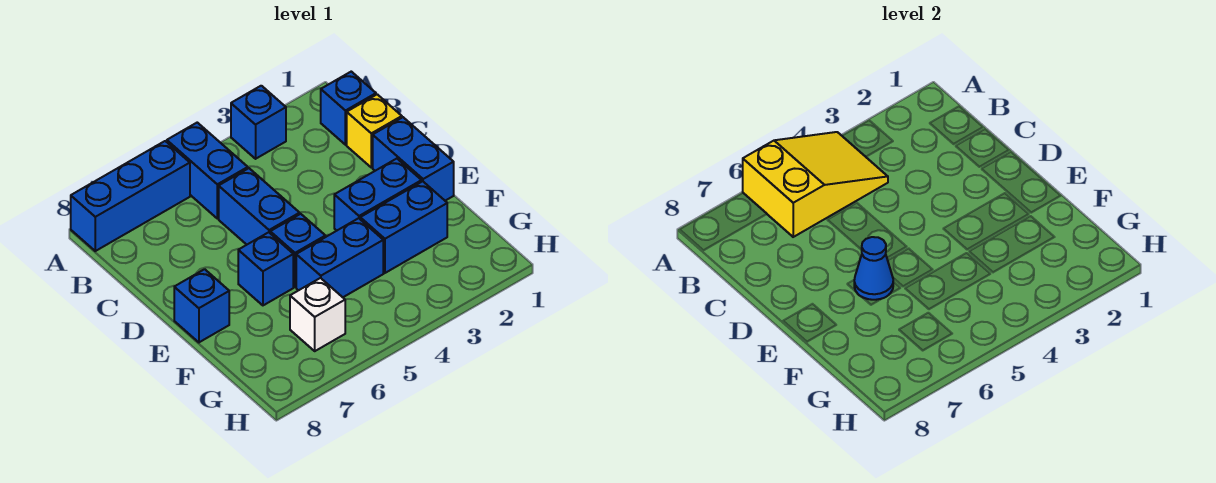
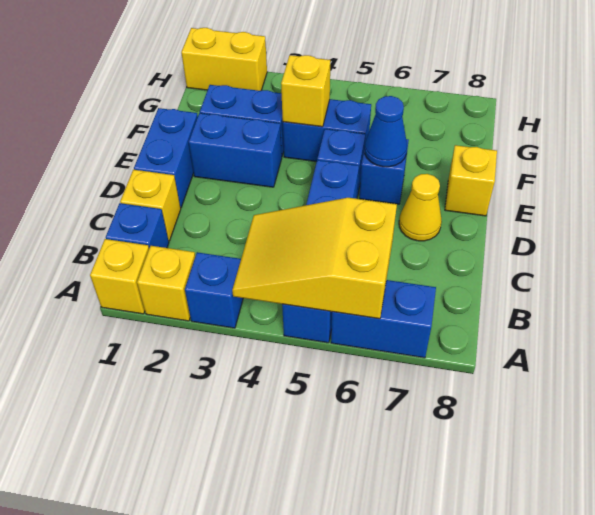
none -> yellow 1x1 brick [90,239,149,314]
none -> yellow 1x1 brick [137,246,195,321]
blue 1x3 brick [71,141,190,251] -> blue 1x2 brick [331,280,436,358]
none -> yellow 1x1 cone [399,174,442,241]
blue 1x1 brick [174,269,229,342] -> yellow 1x1 brick [445,145,497,216]
none -> yellow 1x1 brick [281,55,330,127]
white 1x1 brick [290,278,345,351] -> none
none -> yellow 1x2 brick [181,28,267,91]

